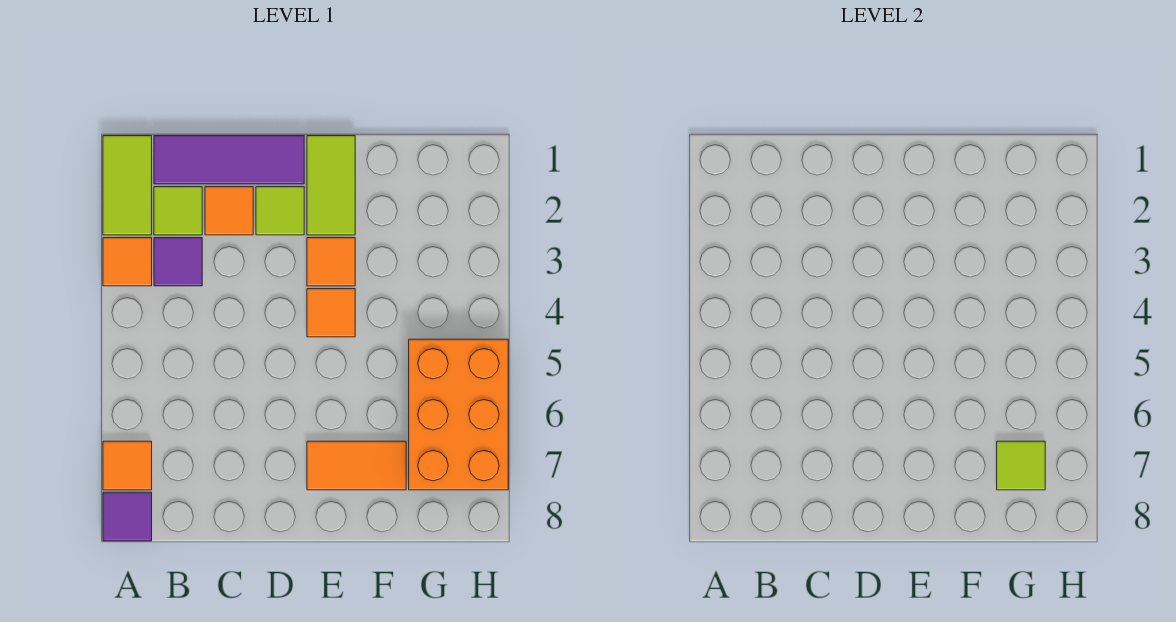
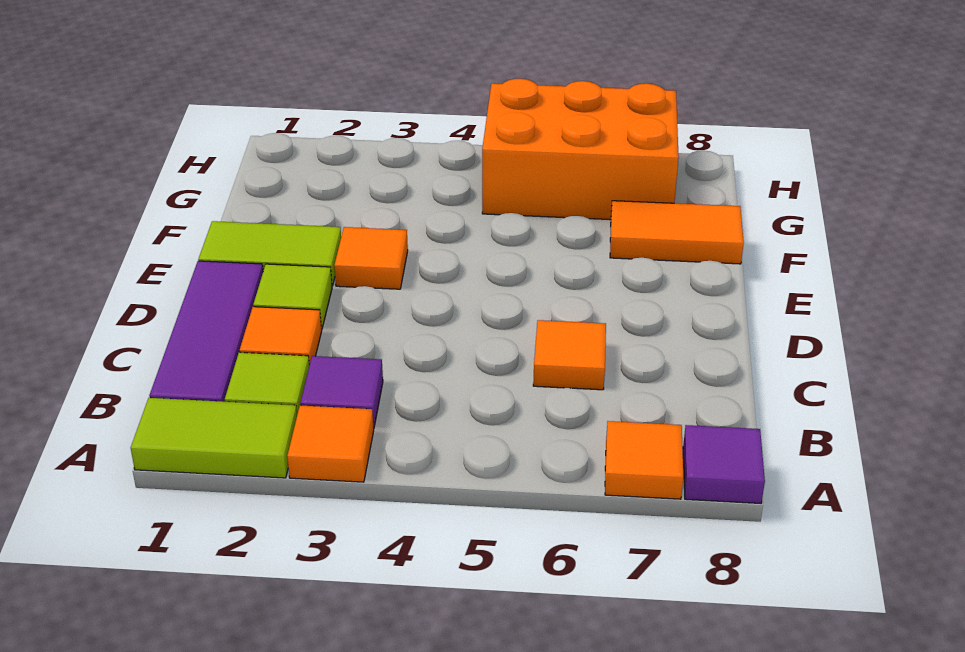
orange 1x1 tile [307,289,355,337] -> orange 1x1 tile moved to [533,320,606,390]
orange 1x2 tile [307,441,406,490] -> orange 1x2 tile turned to [610,201,744,264]
lime 1x1 tile [997,441,1045,490] -> none

